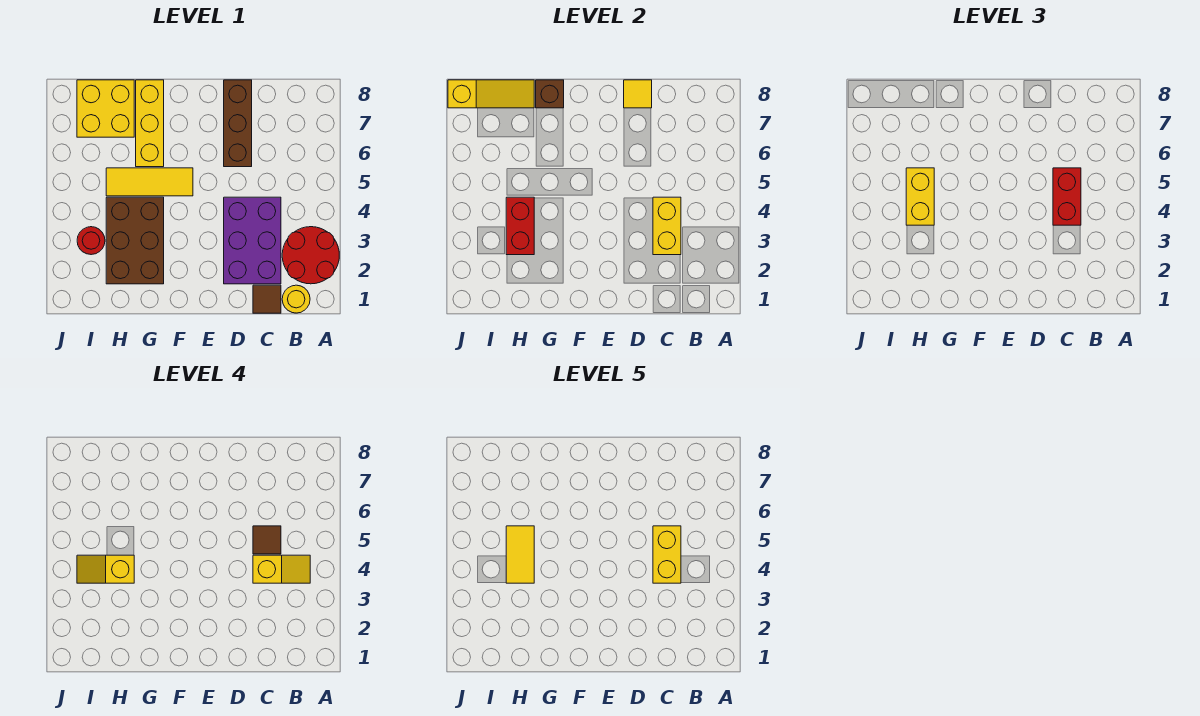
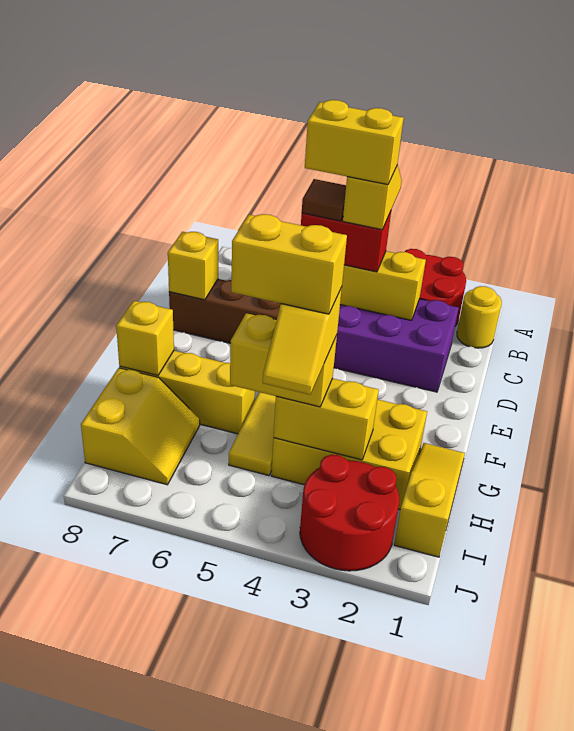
brown 1x1 tile [253,285,281,313] -> none
yellow 1x1 tile [624,80,652,108] -> yellow 1x1 brick [168,232,218,300]
brown 2x3 brick [106,197,164,284] -> yellow 2x3 brick [271,399,427,510]
brown 1x1 brick [536,80,564,108] -> yellow 1x1 brick [116,301,174,375]
red 1x2 brick [506,197,534,255] -> yellow 1x2 brick [274,378,379,460]
yellow 1x2 tile [506,526,534,583] -> yellow 1x2 brick [231,214,347,314]
yellow 2x2 brick [77,80,134,137] -> yellow 2x2 slope [81,368,200,485]
yellow 1x3 slope [448,80,534,108] -> yellow 1x3 slope moved to [394,443,465,557]
red 1x1 round brick [77,227,105,255] -> red 2x2 round brick [300,455,399,571]

